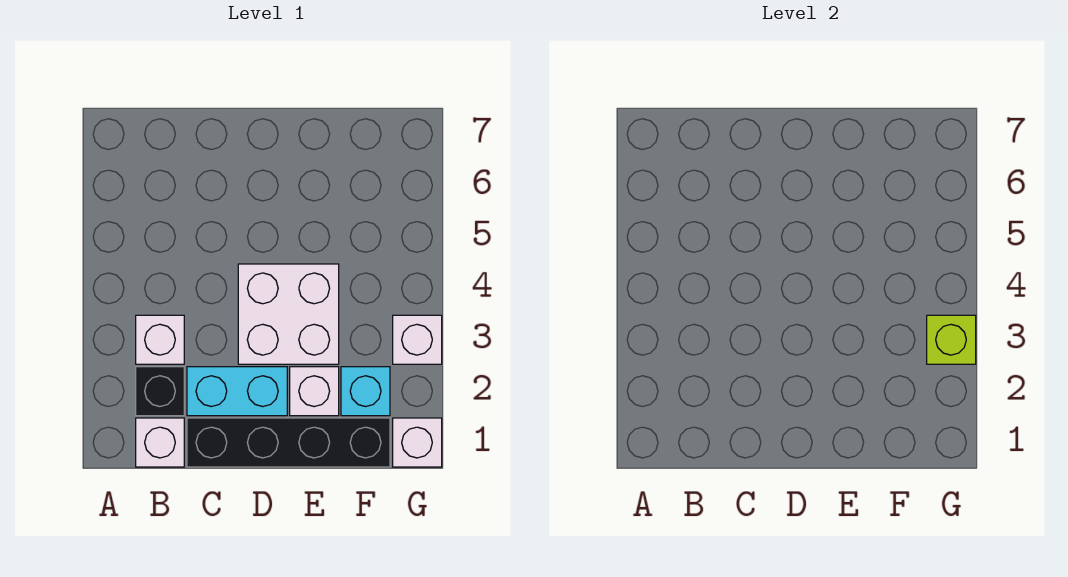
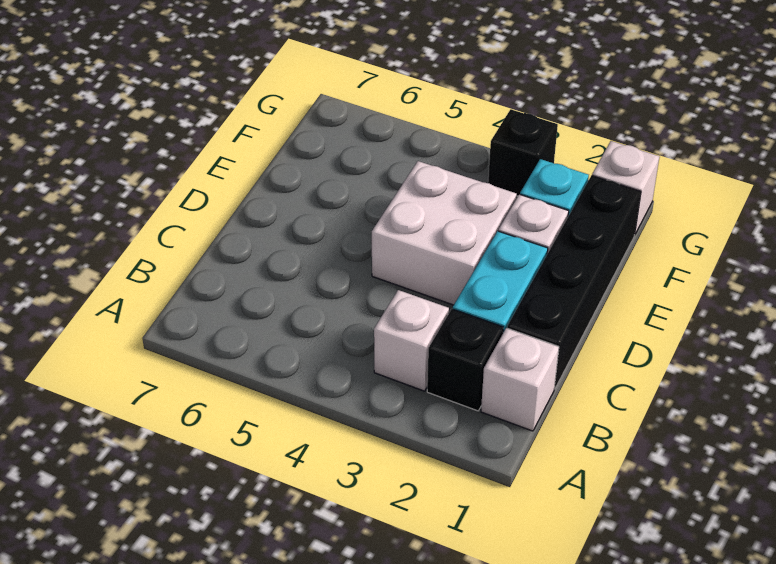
white 1x1 brick [393,315,442,364] -> black 1x1 brick [488,109,558,196]
lime 1x1 brick [927,315,976,364] -> none

